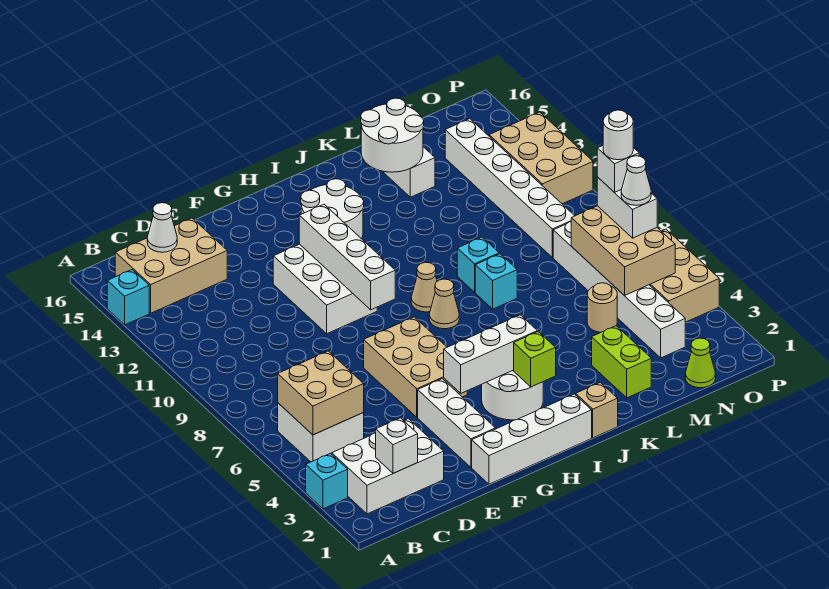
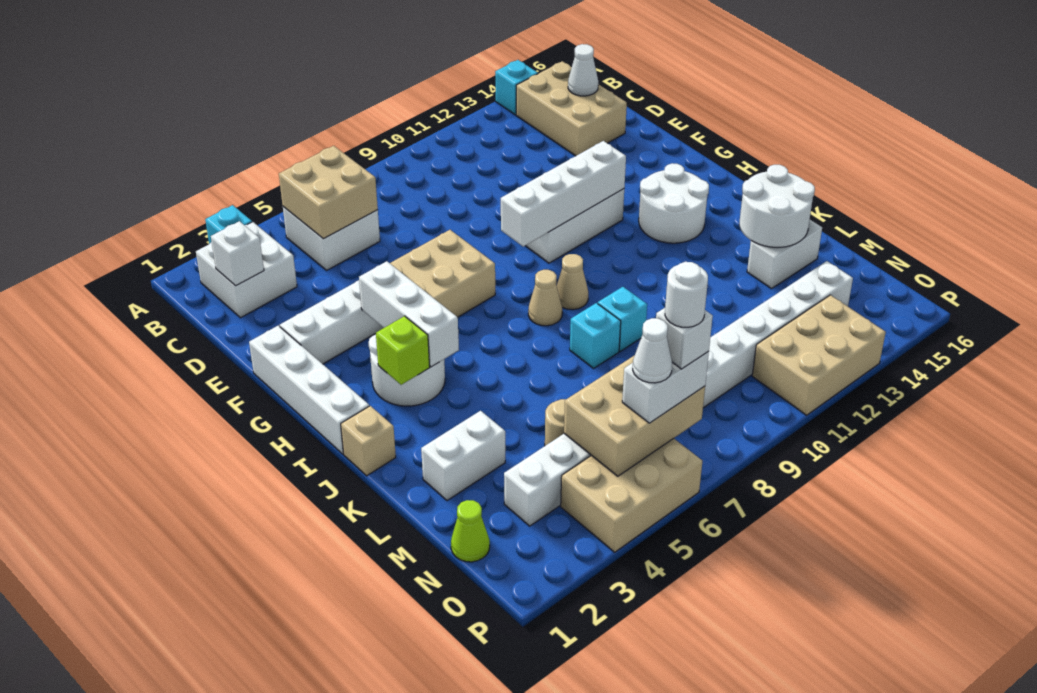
white 2x3 brick [332,419,444,514] -> white 2x2 brick [196,222,297,318]
lime 1x2 brick [592,326,651,398] -> white 1x2 brick [421,411,505,501]

